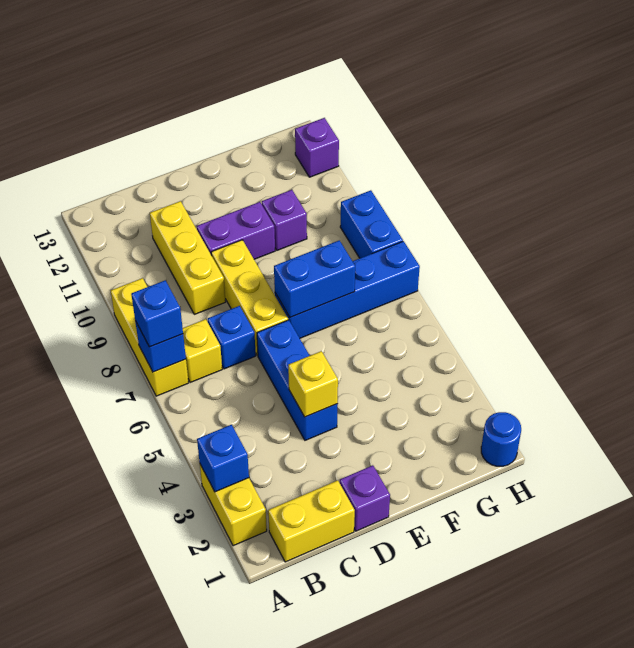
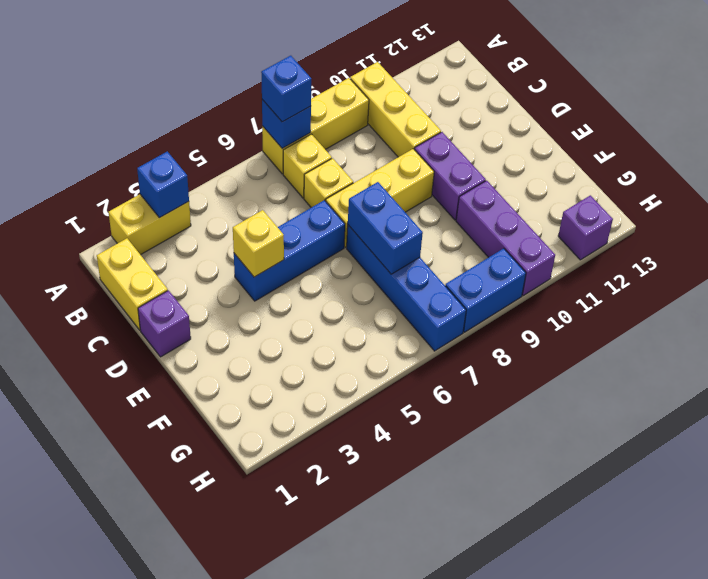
blue 1x1 brick [208,306,256,369] -> yellow 1x1 brick [304,158,353,208]
yellow 1x3 brick [150,201,226,314] -> yellow 1x3 brick turned to [350,62,441,157]
purple 1x1 brick [262,190,307,250] -> purple 1x3 brick [456,181,555,296]
blue 1x1 round brick [481,412,521,467] -> none

